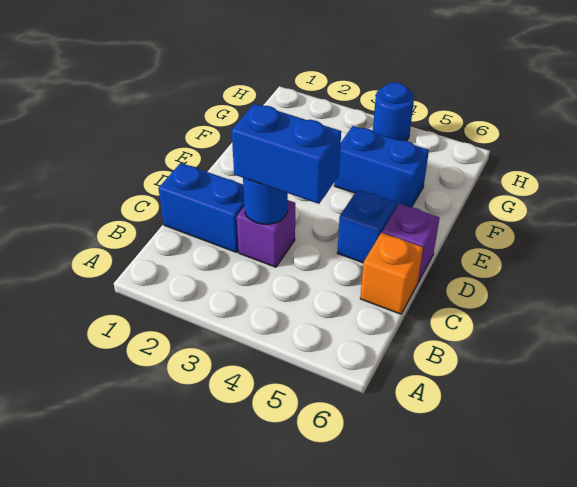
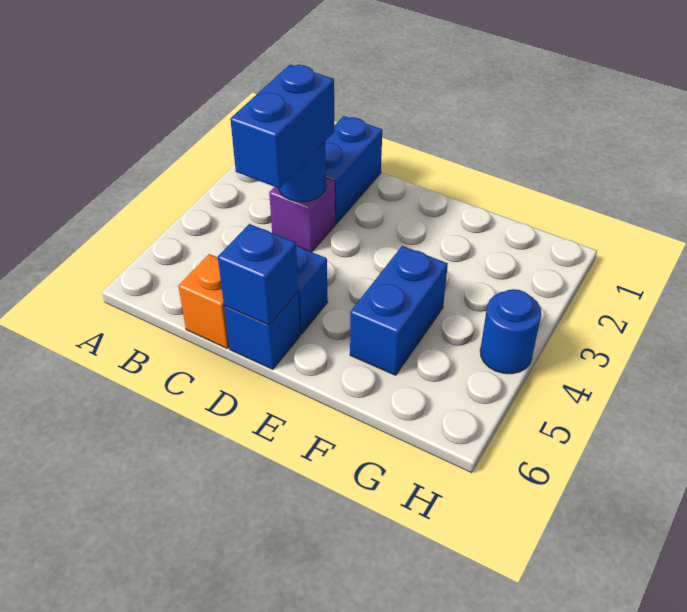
purple 1x1 brick [382,204,440,282] -> blue 1x1 brick [224,292,300,370]
none -> blue 1x1 brick [218,224,298,325]

